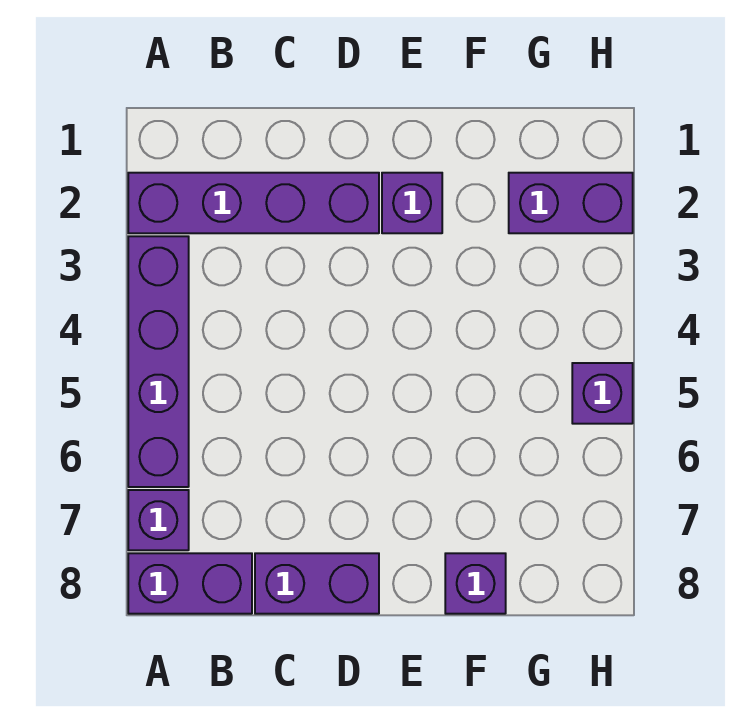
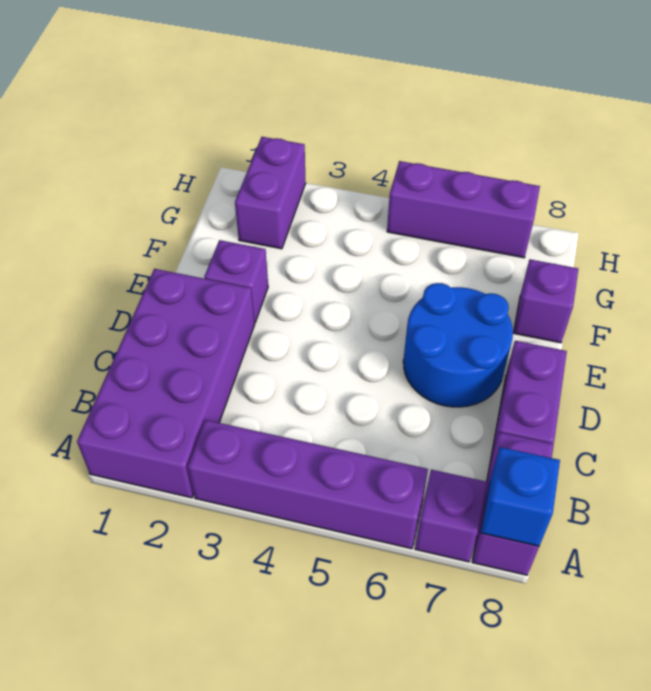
purple 1x4 brick [128,173,379,233] -> purple 2x4 brick [77,269,255,498]
none -> blue 1x1 brick [481,447,560,546]
none -> blue 2x2 round brick [403,283,513,407]
purple 1x1 brick [572,363,633,424] -> purple 1x3 brick [387,161,540,258]

